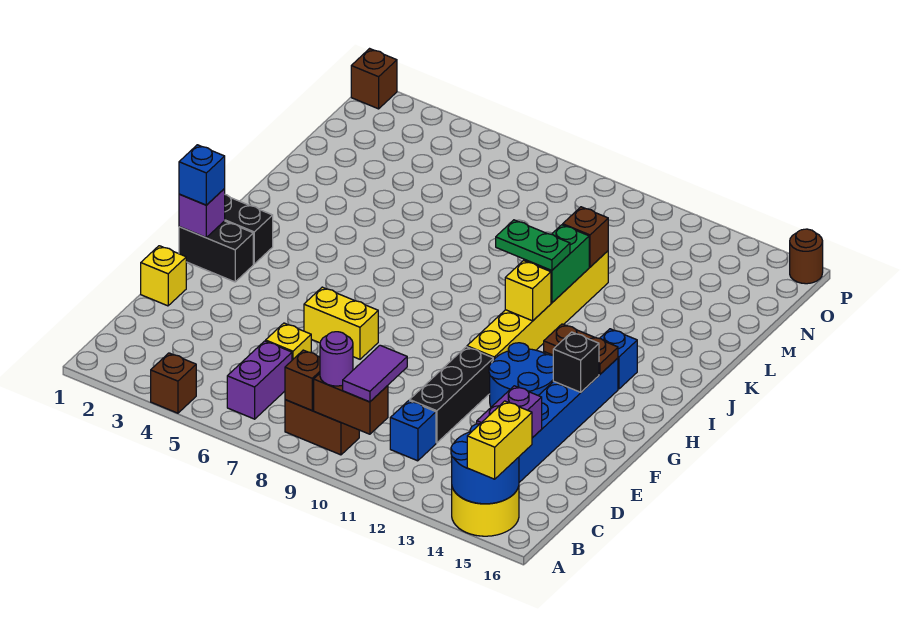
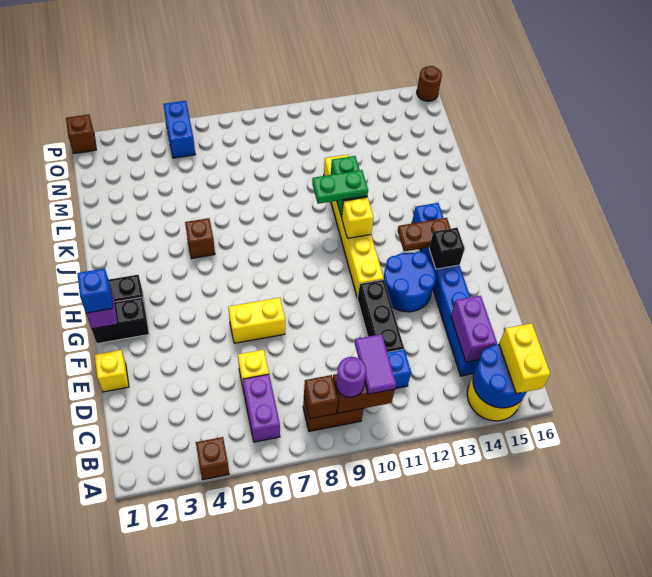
brown 1x1 brick [563,207,608,267] -> brown 1x1 brick moved to [185,218,215,259]
none -> blue 1x2 brick [163,101,195,158]

